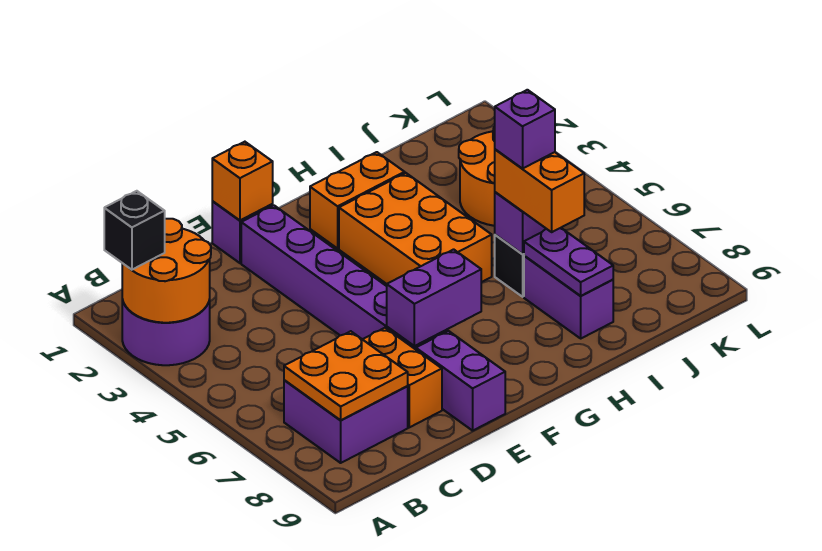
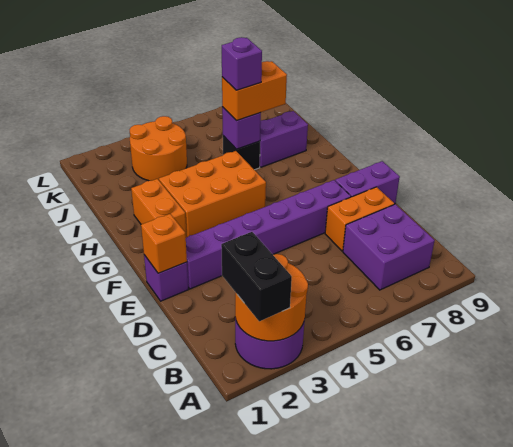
black 1x1 brick [104,191,165,270] -> black 1x2 brick [221,232,292,321]
orange 2x2 plate [284,331,408,420] -> none
purple 1x2 brick [387,249,481,346] -> none
purple 1x2 plate [524,228,613,296] -> none

